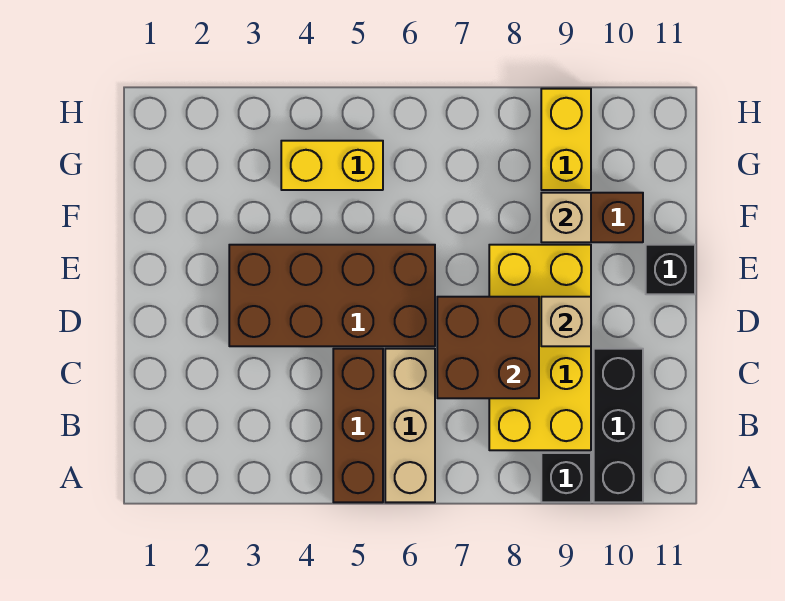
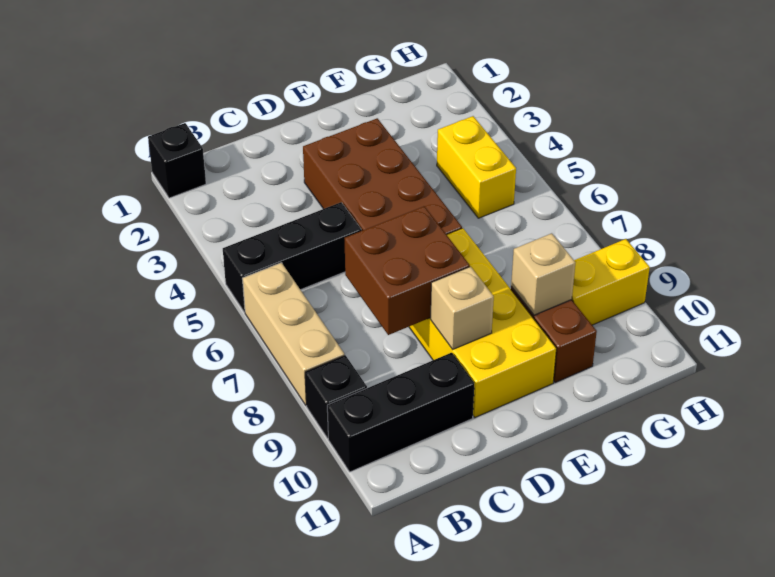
brown 1x3 brick [333,349,383,502] -> black 1x3 brick [223,202,361,312]
tan 1x3 brick [385,349,435,502] -> tan 1x3 brick turned to [242,263,345,405]
yellow 2x4 brick [489,245,591,450] -> yellow 2x4 brick turned to [409,228,557,417]
black 1x1 brick [646,245,695,294] -> black 1x1 brick moved to [148,123,206,198]

